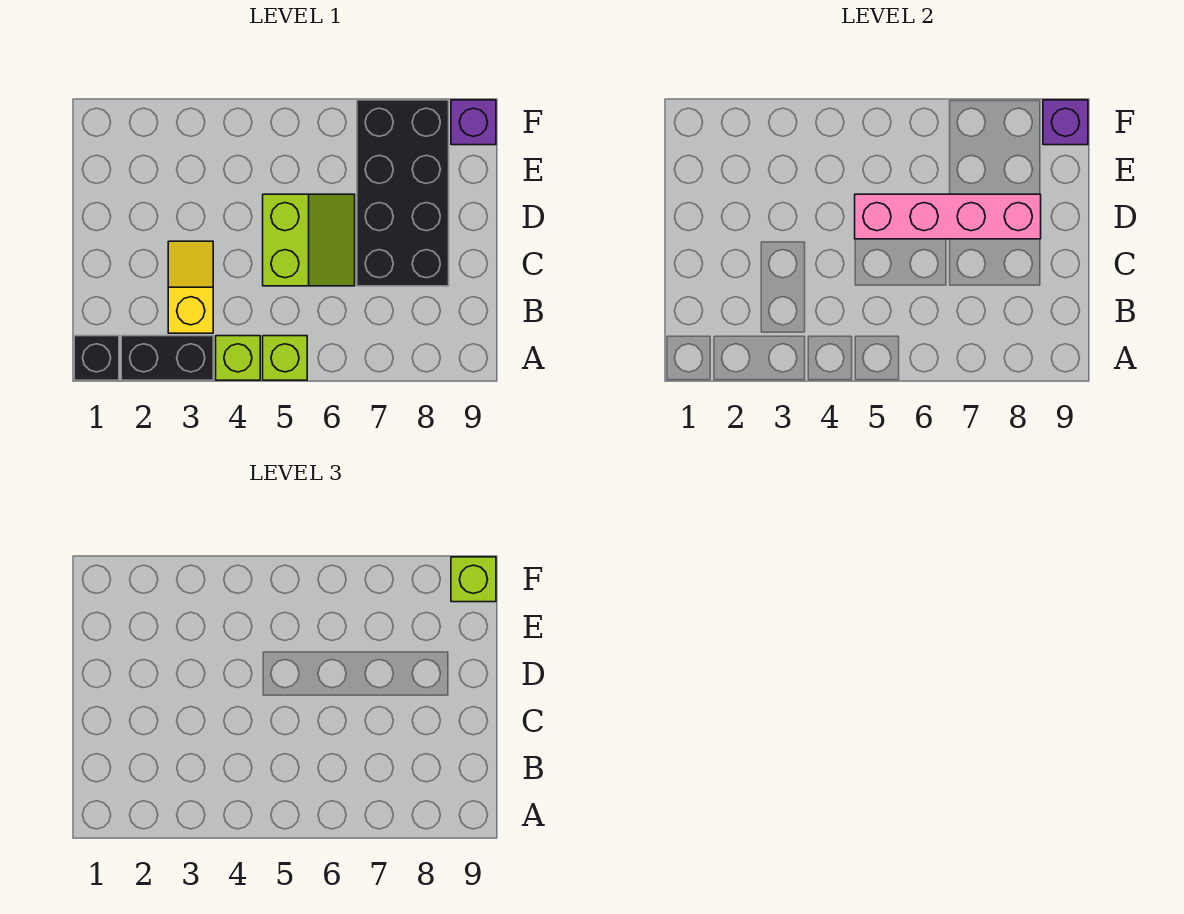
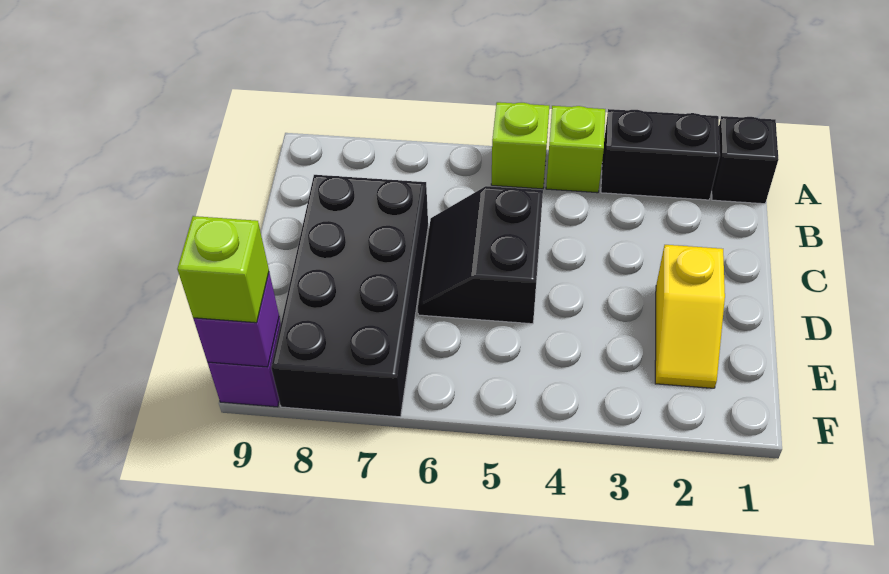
yellow 1x2 slope [168,241,213,333] -> yellow 1x2 slope moved to [655,245,725,388]
lime 2x2 slope [263,194,355,286] -> black 2x2 slope [418,186,543,324]
pink 1x4 brick [855,194,1041,239] -> none

